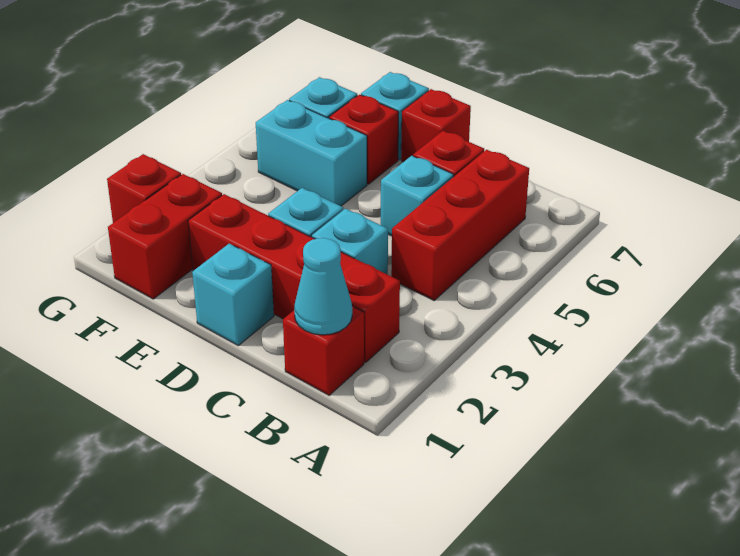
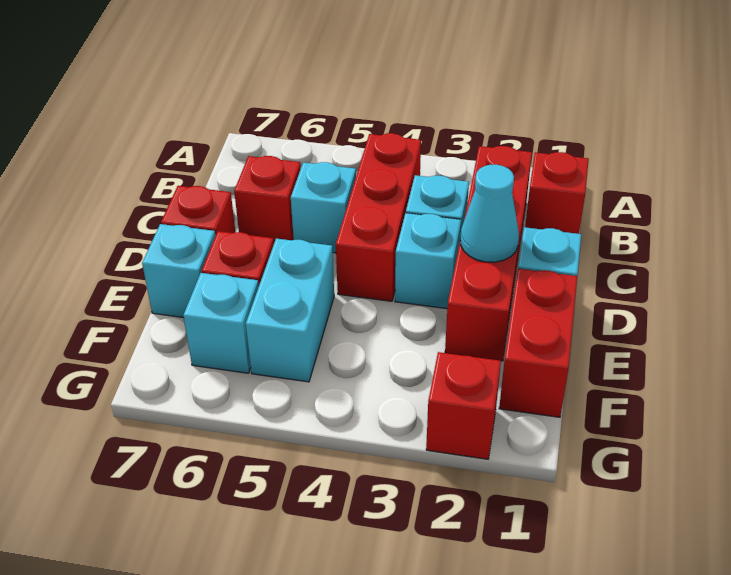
cyan 1x1 cone [294,238,352,335] -> cyan 1x1 cone moved to [460,165,519,262]
red 1x3 brick [391,150,529,300] -> red 1x3 brick turned to [336,133,421,301]
red 1x2 brick [108,174,222,299] -> red 1x2 brick turned to [499,269,577,417]

